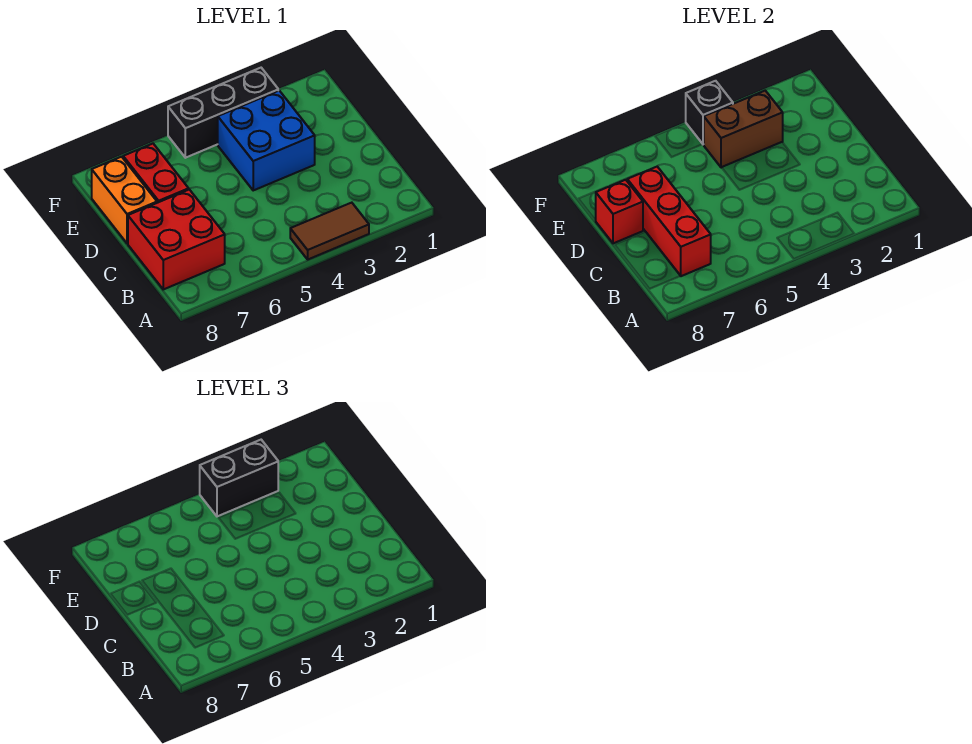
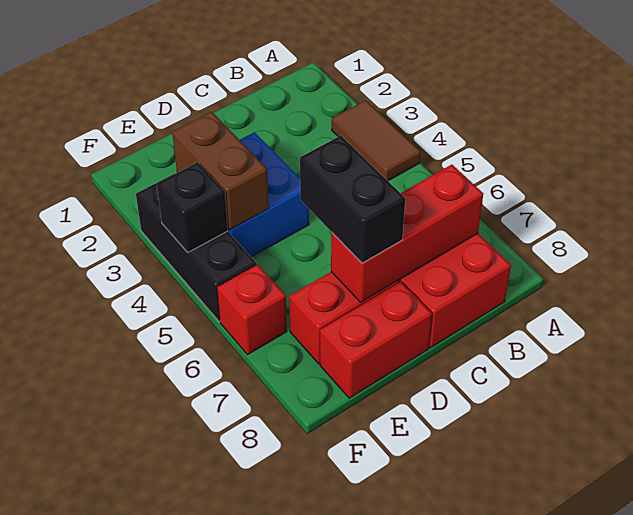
orange 1x2 brick [92,157,157,243] -> red 1x2 brick [320,282,432,398]
red 1x1 brick [596,180,643,243] -> red 1x1 brick moved to [217,264,287,355]
black 1x2 brick [200,440,278,516] -> black 1x2 brick moved to [300,136,405,263]

